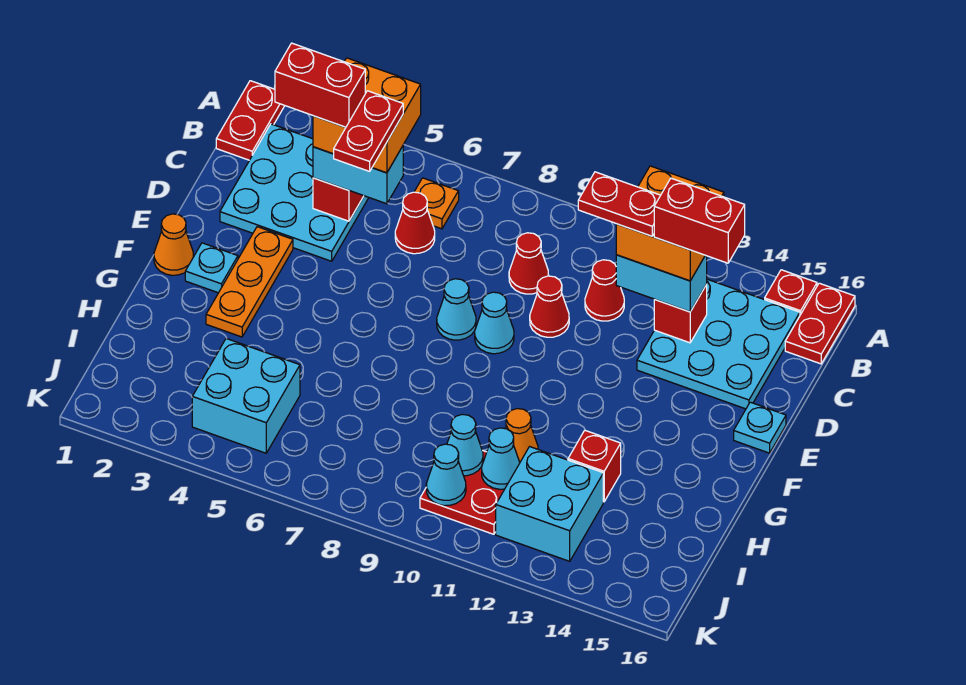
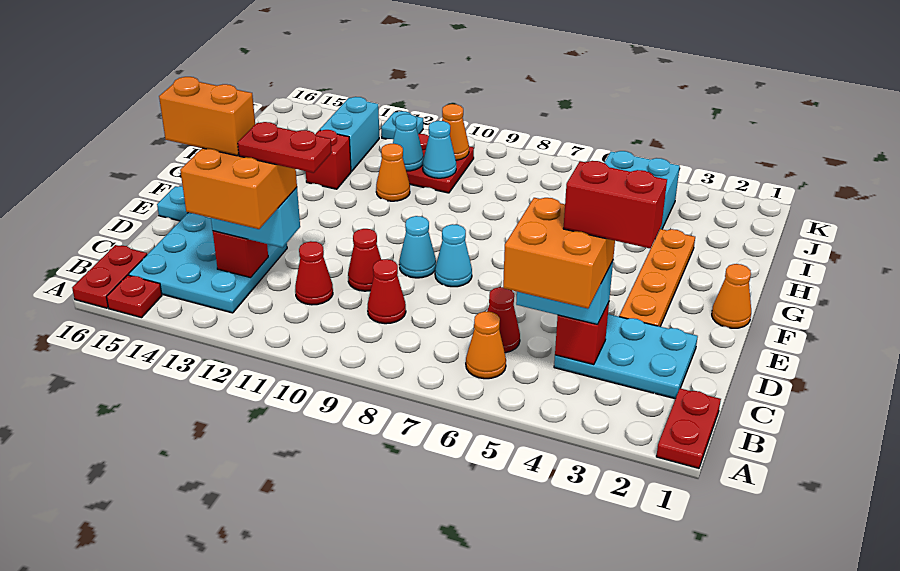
cyan 3x3 plate [220,124,369,261] -> cyan 2x3 plate [554,314,698,399]
orange 1x1 plate [414,178,459,229] -> orange 1x1 cone [466,311,506,379]
red 1x2 plate [334,91,403,171] -> none
red 1x2 brick [654,178,745,263] -> orange 1x2 brick [159,77,255,156]
orange 1x3 plate [206,227,293,337] -> orange 1x4 plate [619,229,695,326]
cyan 1x1 plate [185,243,238,293] -> cyan 1x1 plate moved to [381,111,423,139]
cyan 2x2 brick [496,447,603,561] -> cyan 1x2 brick [320,97,379,171]
cyan 1x1 cone [426,444,466,506] -> orange 1x1 cone [442,104,469,160]

